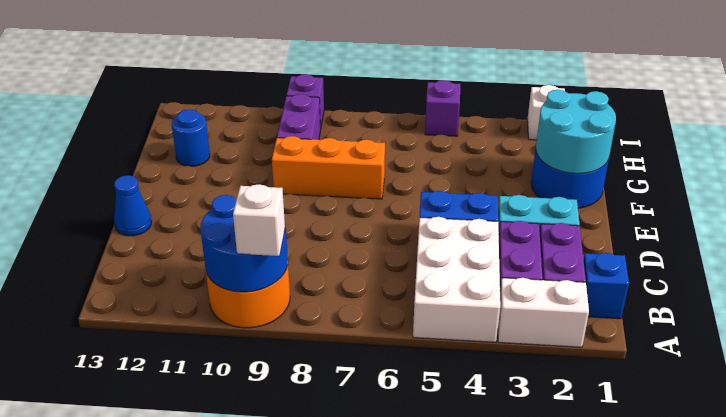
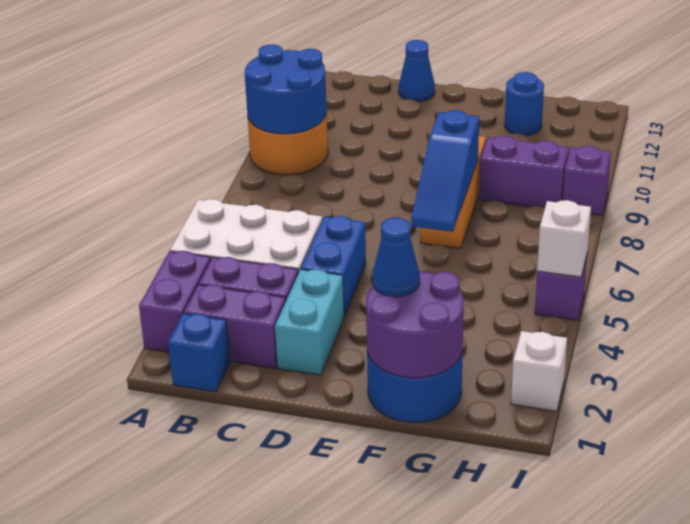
white 1x2 brick [498,278,589,347] -> purple 1x2 brick [139,251,211,352]
white 1x1 brick [233,184,285,256] -> white 1x1 brick moved to [537,200,591,277]
cyan 2x2 round brick [536,90,616,174] -> purple 2x2 round brick [366,271,464,378]
none -> blue 1x1 cone [373,217,420,297]
none -> blue 1x3 slope [411,110,479,232]

